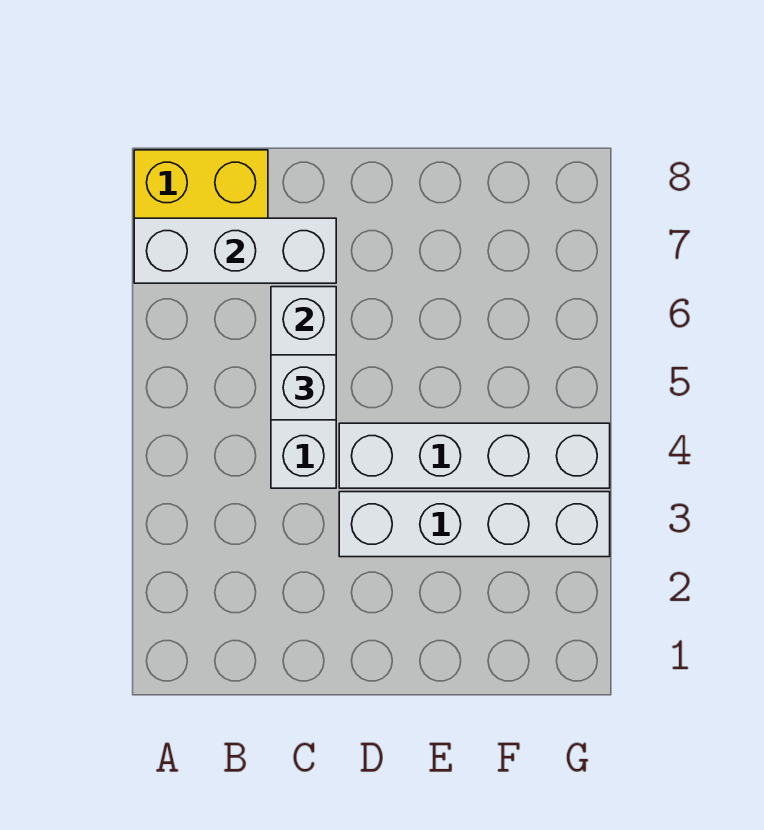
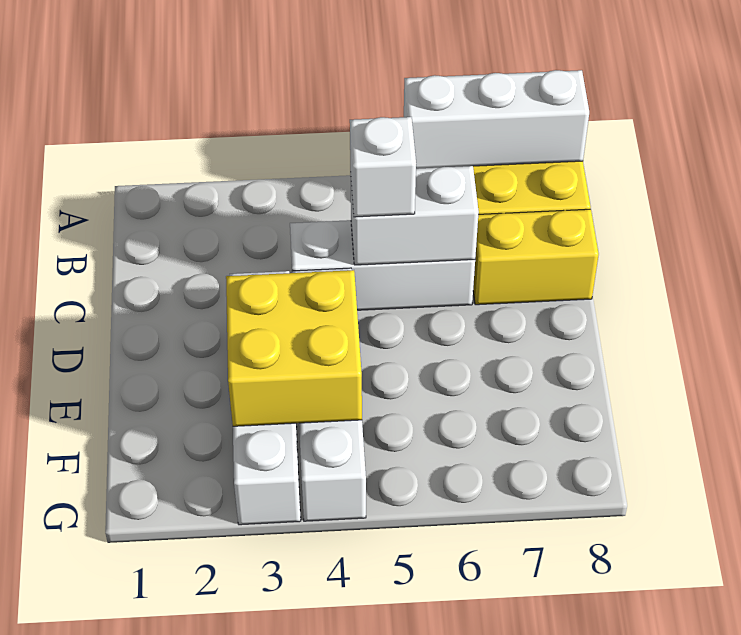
white 1x3 brick [134,218,336,283] -> white 1x3 brick turned to [404,70,589,169]
none -> yellow 1x2 brick [473,209,599,305]
none -> yellow 2x2 brick [226,270,362,426]

